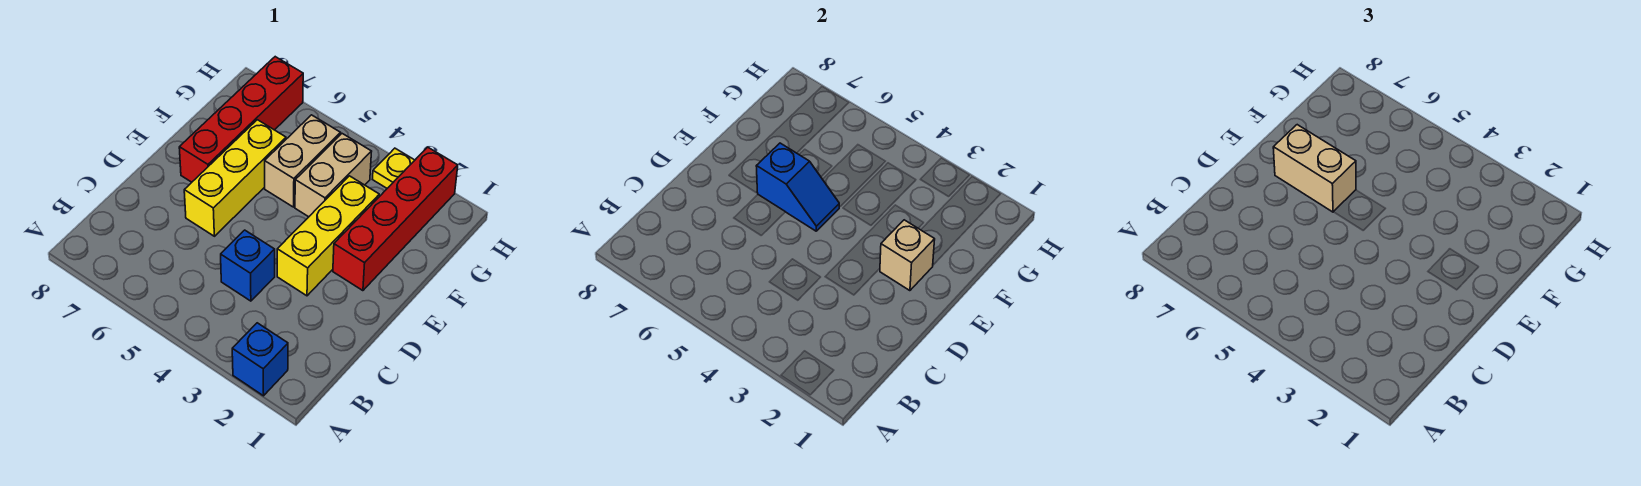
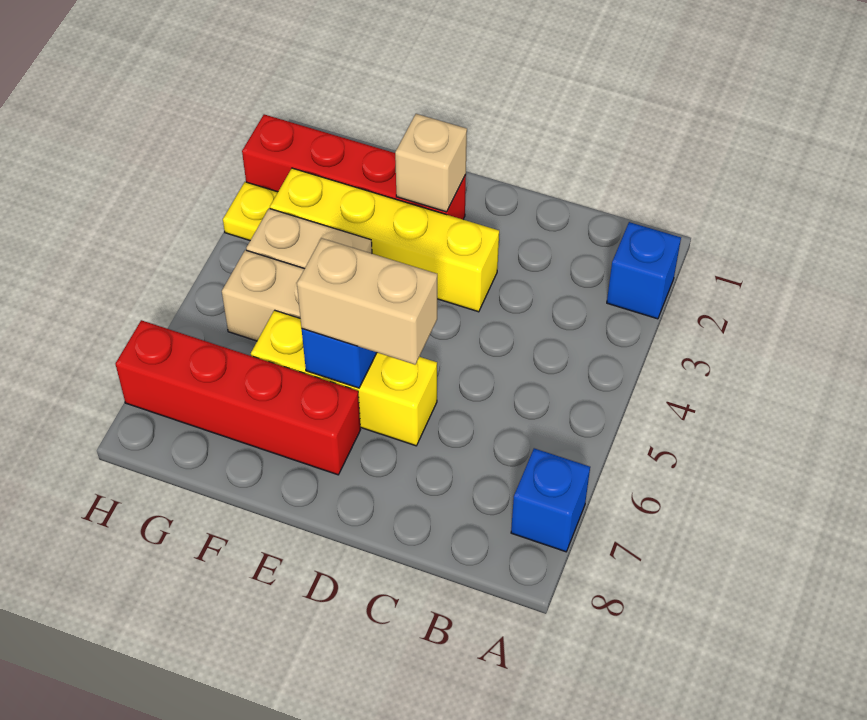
blue 1x1 brick [221,230,275,301] -> blue 1x1 brick moved to [511,448,590,552]
yellow 1x3 brick [277,176,379,296] -> yellow 1x4 brick [270,168,499,312]
tan 1x2 brick [1273,125,1356,212] -> tan 1x2 brick turned to [297,238,437,365]

